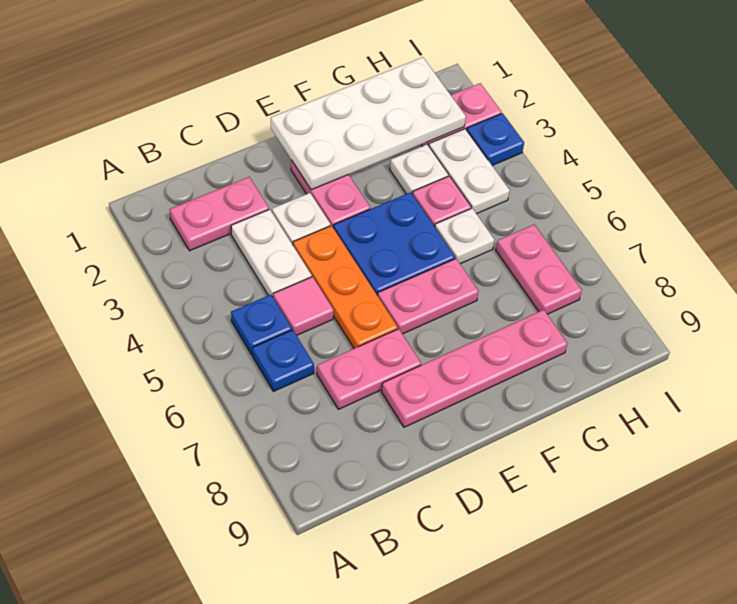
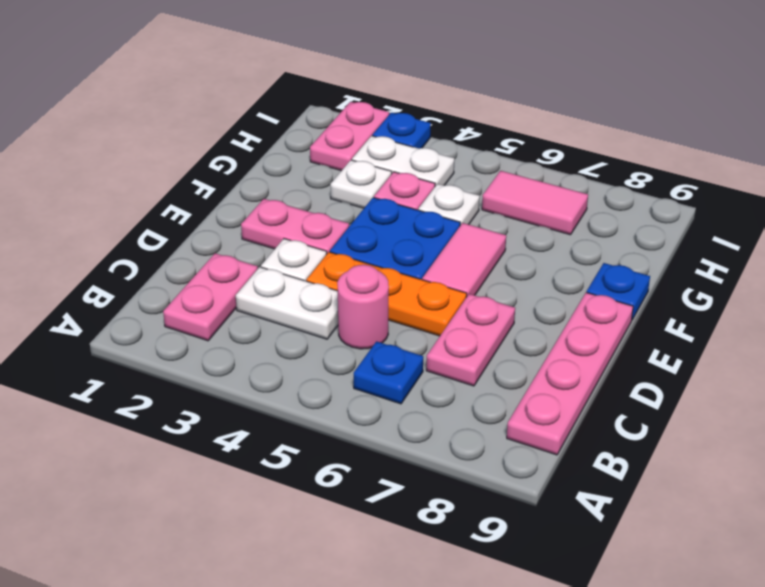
blue 1x1 plate [231,295,292,355] -> blue 1x1 plate moved to [587,263,650,320]
pink 1x1 tile [273,277,334,335] -> pink 1x1 round brick [337,265,389,349]
pink 1x4 plate [382,310,567,427] -> pink 1x4 plate moved to [507,292,633,455]
white 2x4 plate [271,57,466,190] -> none
pink 1x2 plate [378,259,479,334] -> pink 1x2 tile [422,223,506,296]
pink 1x2 plate [496,224,582,314] -> pink 1x2 tile [482,171,588,235]

